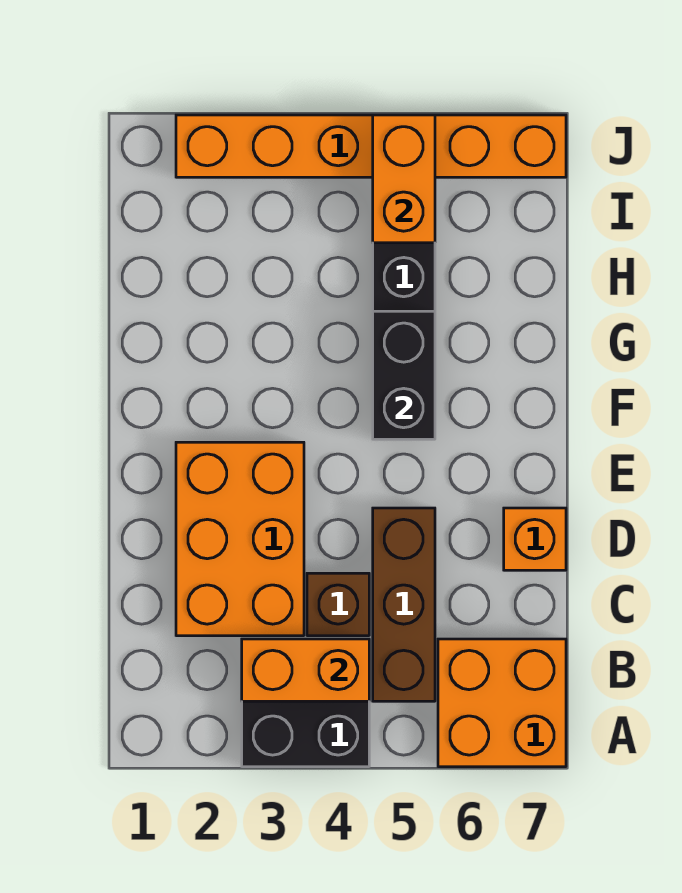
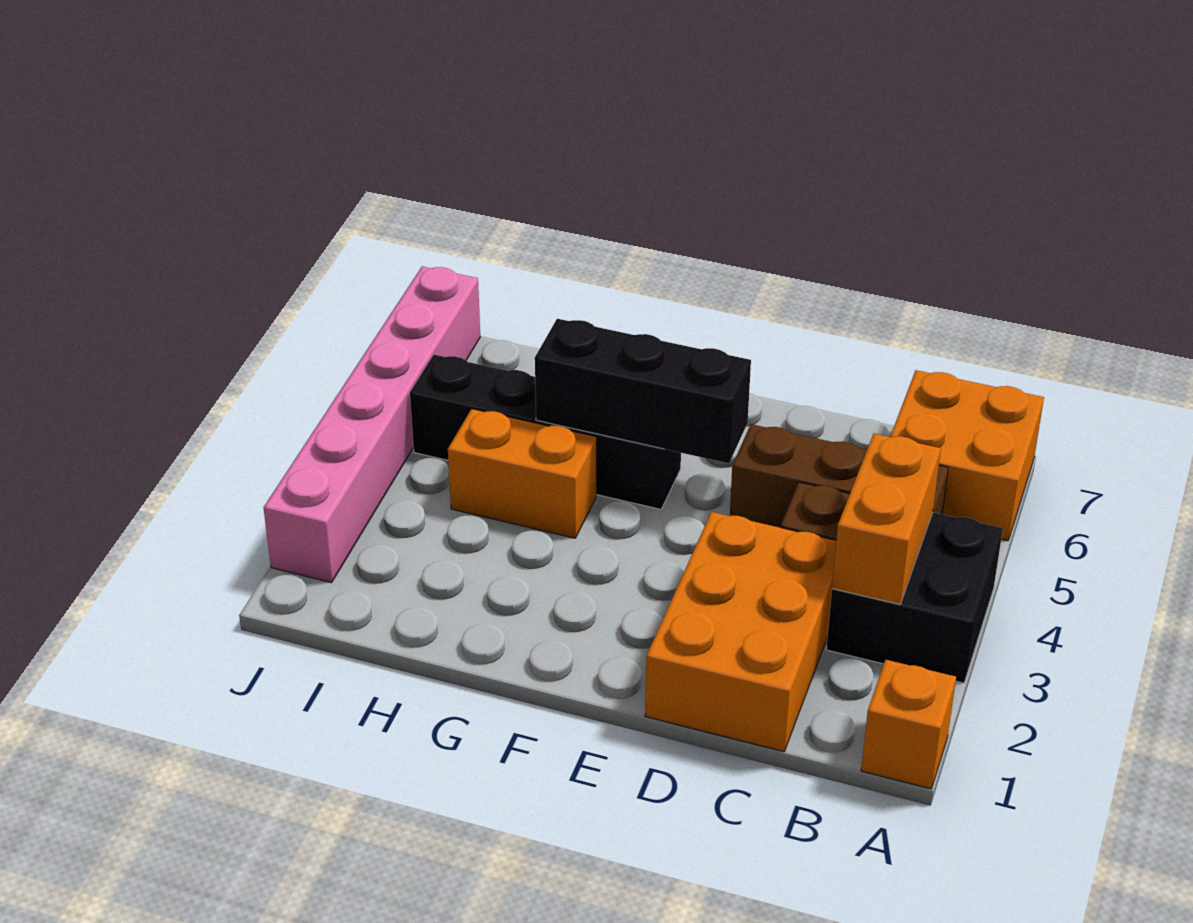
orange 2x3 brick [176,442,304,636] -> orange 2x3 brick turned to [645,512,836,752]
orange 1x1 brick [504,508,566,570] -> orange 1x1 brick moved to [861,660,956,789]
black 1x2 brick [373,311,435,439] -> black 1x3 brick [535,319,751,463]
orange 1x2 brick [373,115,435,243] -> orange 1x2 brick moved to [448,409,596,538]
orange 1x6 brick [176,115,566,177] -> pink 1x6 brick [264,266,480,583]

